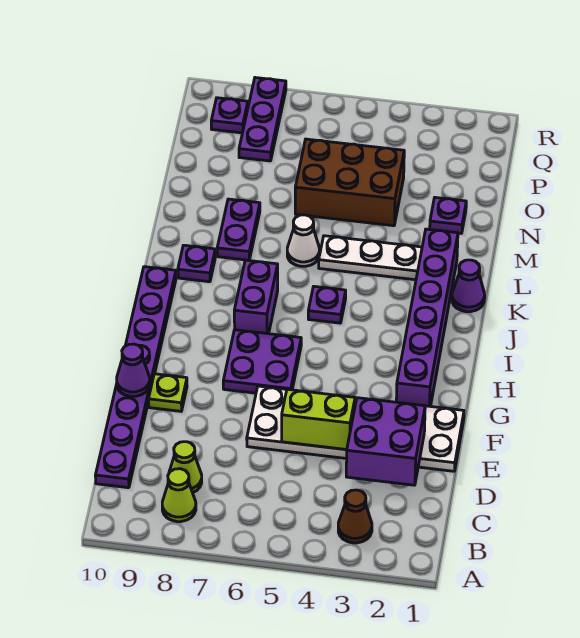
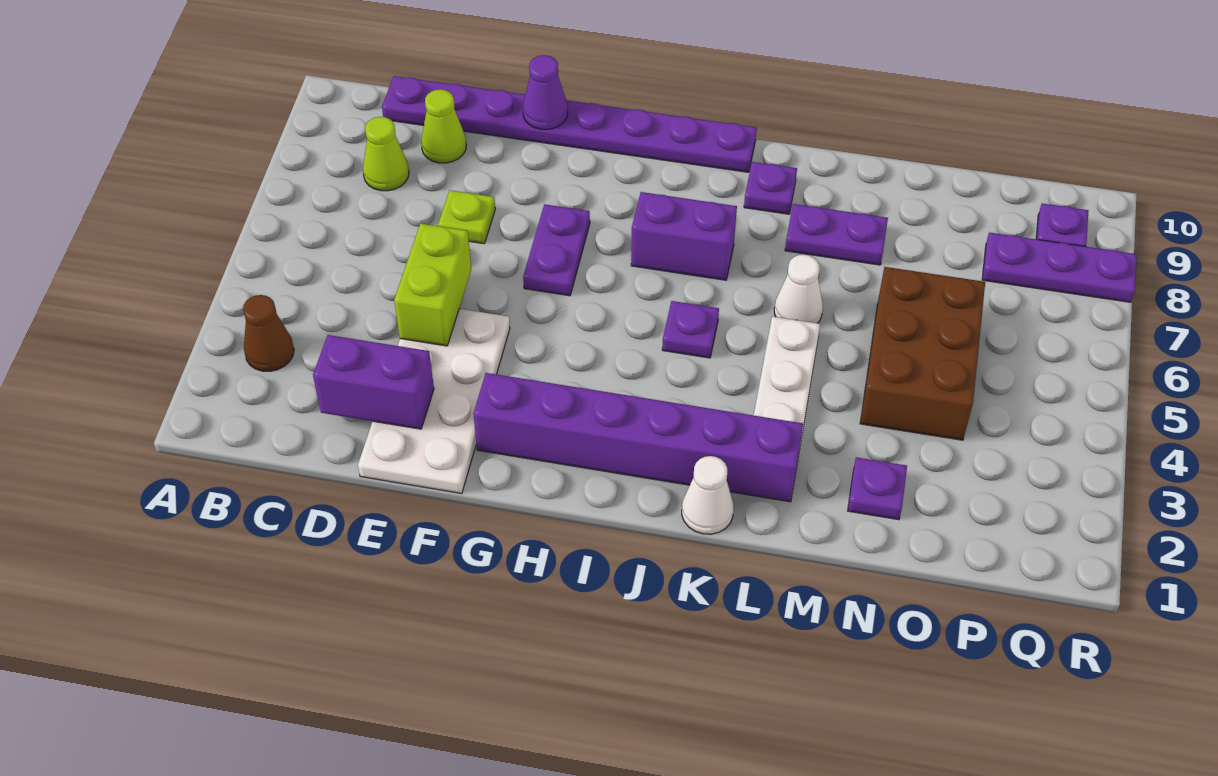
lime 1x1 cone [162,469,196,522] -> lime 1x1 cone moved to [421,89,466,163]
purple 2x2 brick [346,398,425,485] -> purple 1x2 brick [313,335,434,429]
white 2x6 plate [247,386,464,471] -> white 2x4 plate [358,309,510,494]
lime 1x1 plate [149,374,187,411] -> lime 1x1 plate moved to [438,190,495,244]
purple 2x2 plate [223,330,301,393] -> purple 1x2 plate [523,204,590,296]
purple 1x1 cone [452,260,485,312] -> white 1x1 cone [682,456,734,534]

